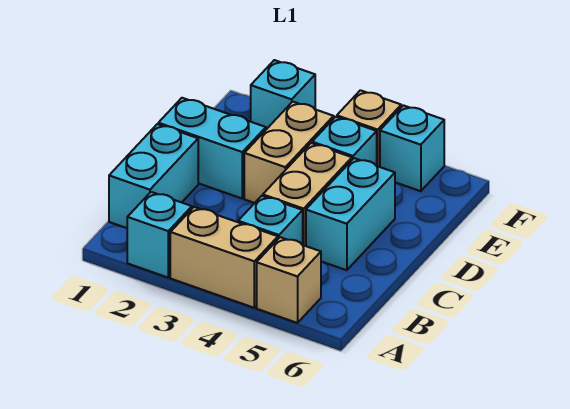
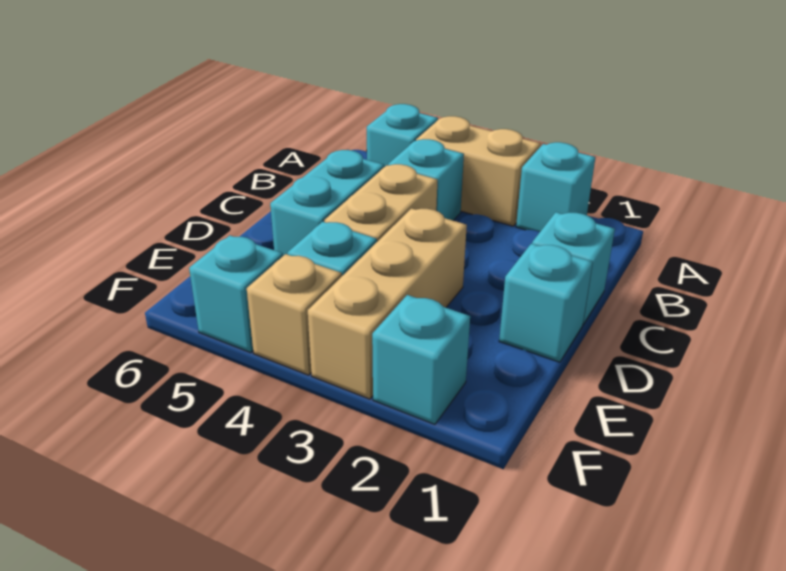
tan 1x1 brick [257,237,321,323] -> cyan 1x1 brick [367,104,438,167]
cyan 1x2 brick [109,124,198,228] -> cyan 1x1 brick [532,212,615,324]
cyan 1x2 brick [158,98,266,198] -> cyan 1x1 brick [499,244,593,362]
tan 1x2 brick [244,102,334,203] -> tan 1x3 brick [308,208,467,399]

